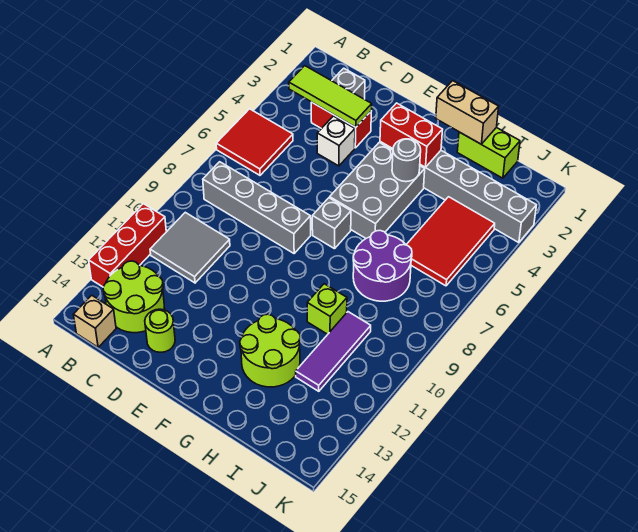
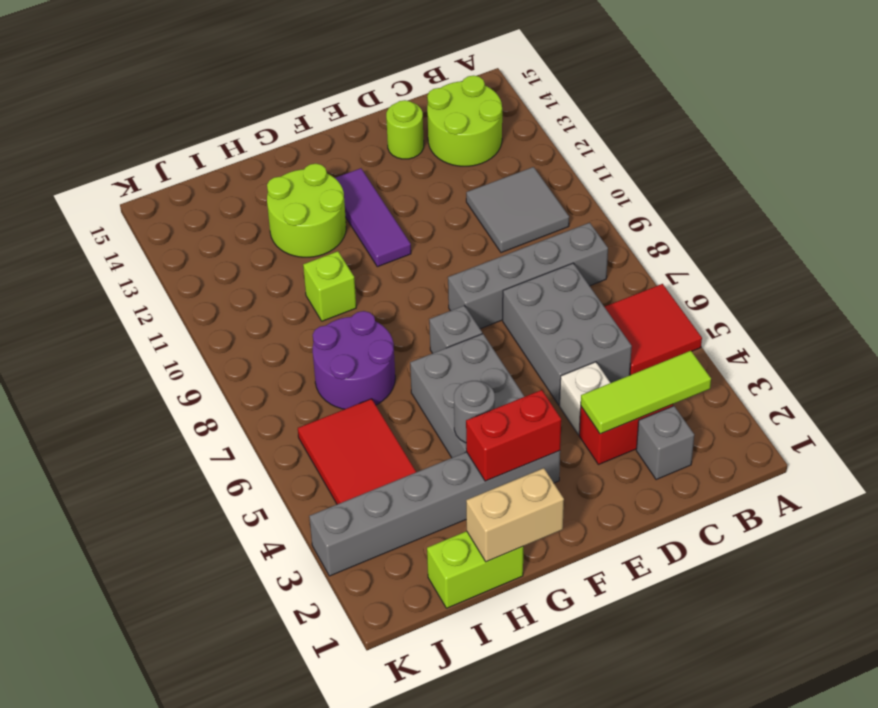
red 1x3 brick [89,204,166,287] -> none
tan 1x1 brick [73,295,116,347] -> none
none -> grey 2x3 brick [503,263,632,405]
purple 1x3 tile [296,312,371,391] -> purple 1x3 tile moved to [335,168,411,267]

